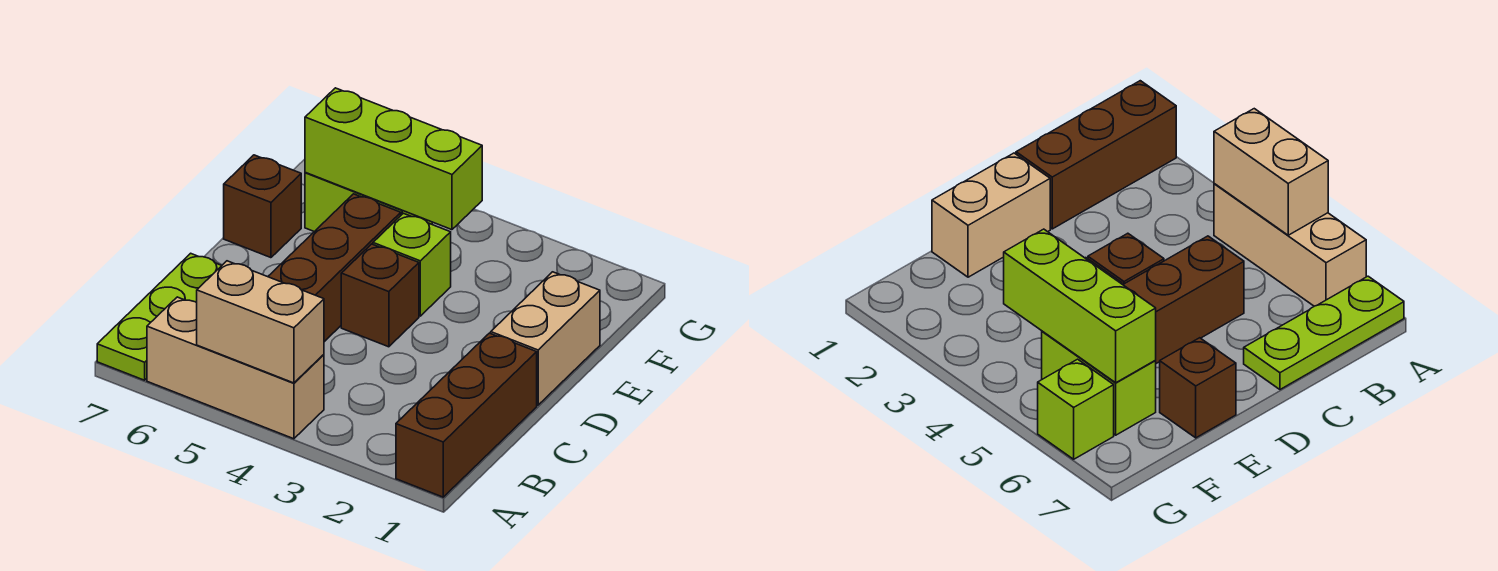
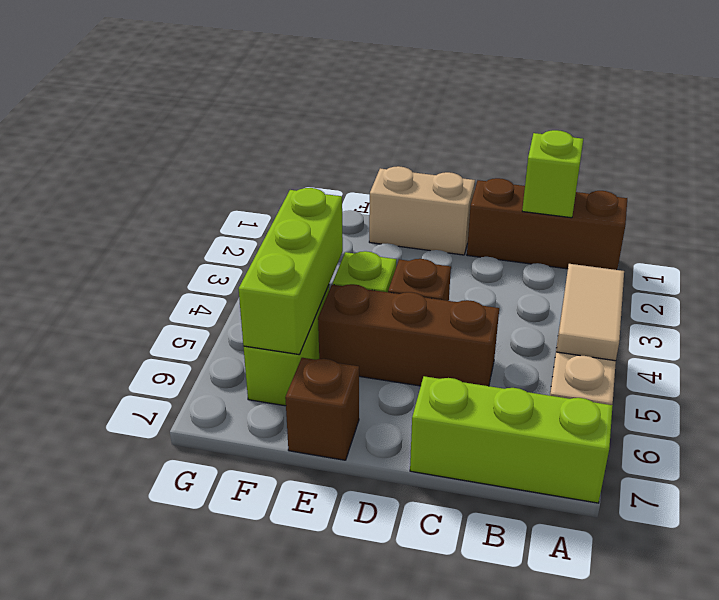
tan 1x2 brick [197,261,324,383] -> tan 1x2 tile [556,264,624,361]
lime 1x3 plate [97,253,222,380] -> lime 1x3 brick [410,376,613,503]
lime 1x1 brick [1038,359,1114,459] -> lime 1x1 brick moved to [522,130,583,218]

